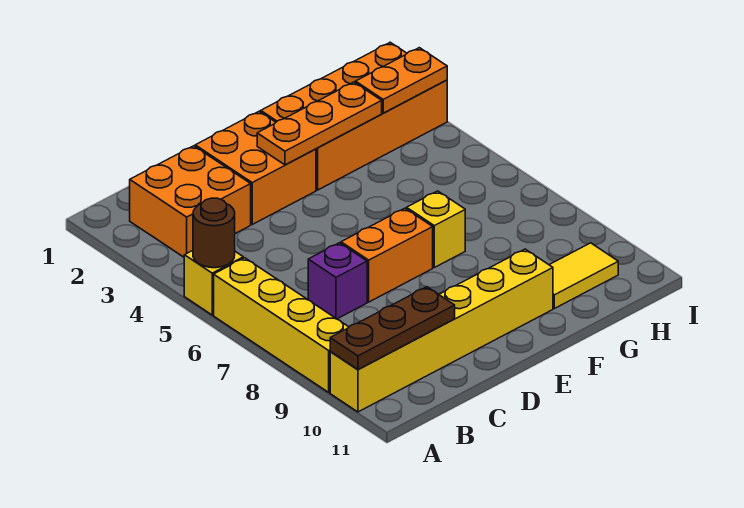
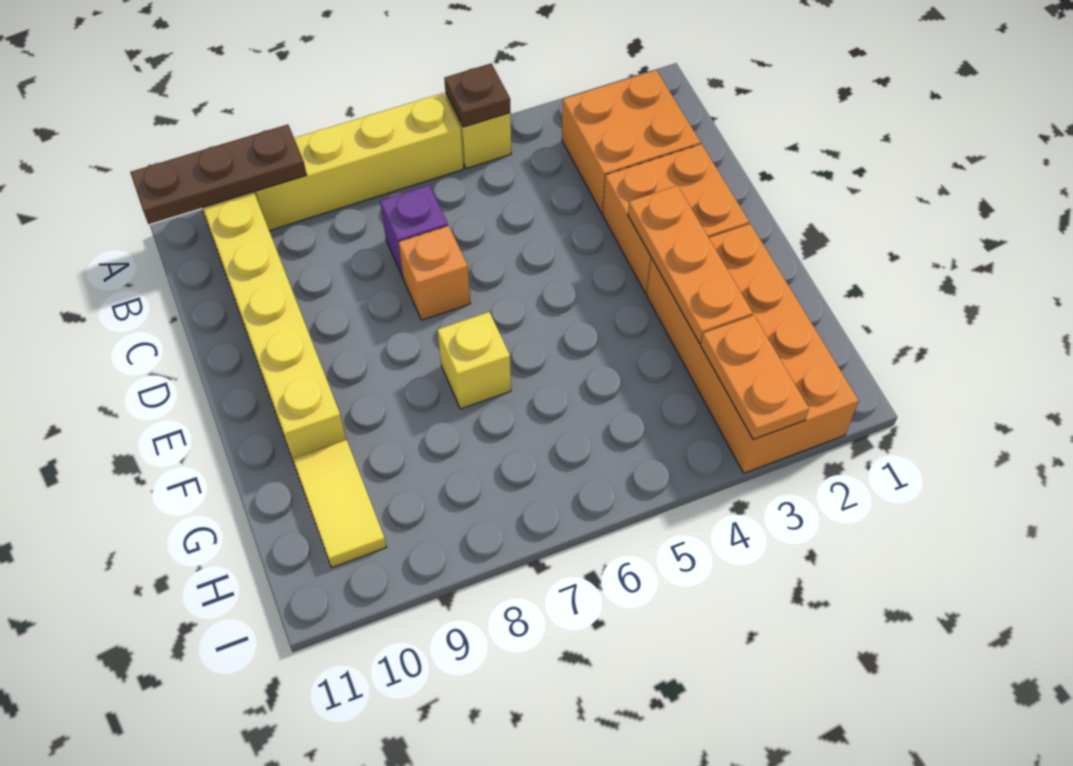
brown 1x1 round brick [193,198,235,268] -> brown 1x1 plate [444,63,510,127]
brown 1x3 plate [330,287,455,369] -> brown 1x3 plate turned to [130,125,307,224]
orange 1x2 brick [341,208,433,302] -> orange 1x1 brick [399,226,470,320]

